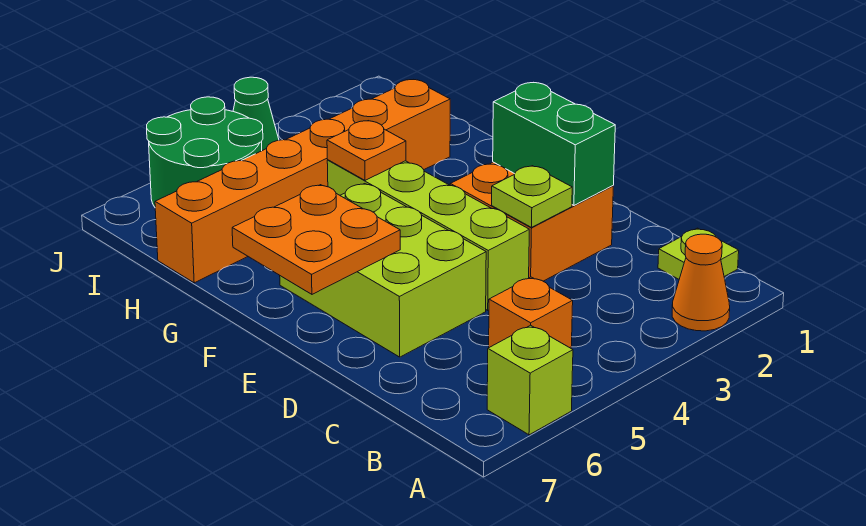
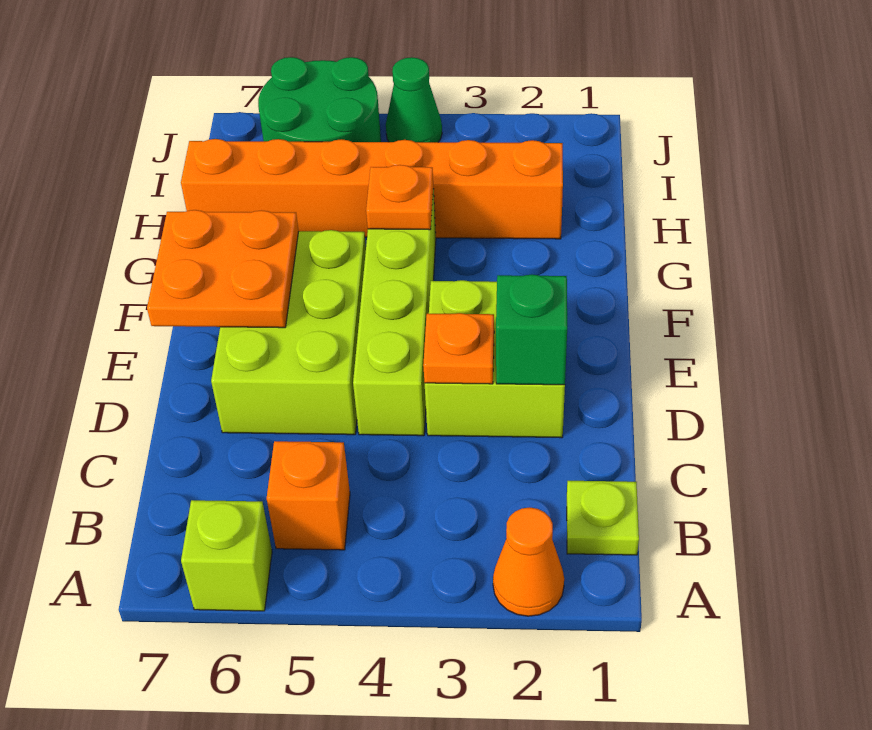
orange 2x2 brick [450,162,613,281] -> lime 2x2 brick [425,280,565,438]
green 1x2 brick [493,83,615,205] -> green 1x1 brick [496,275,567,385]
lime 1x1 plate [492,166,572,227] -> orange 1x1 plate [423,313,494,384]

